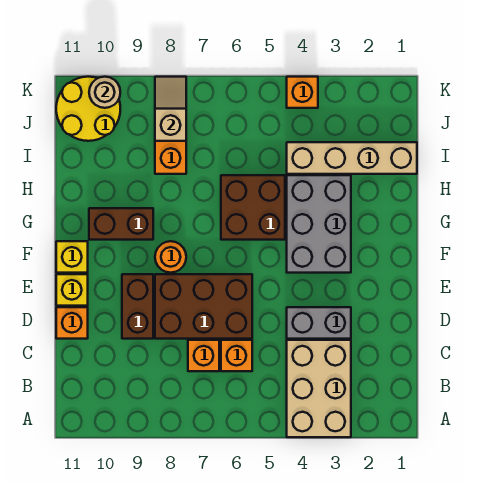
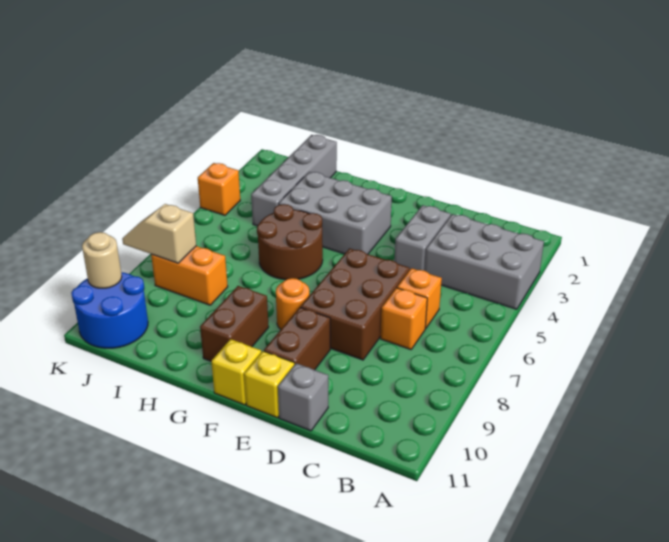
tan 2x3 brick [287,340,351,437] -> grey 2x3 brick [425,214,544,309]
brown 1x2 brick [122,274,153,339] -> brown 1x2 brick turned to [264,307,330,370]
orange 1x1 brick [56,307,88,339] -> grey 1x1 brick [278,363,328,431]
brown 2x2 brick [221,175,285,240] -> brown 2x2 round brick [257,204,323,280]
tan 1x4 brick [287,142,417,174] -> grey 1x4 brick [251,135,337,226]
yellow 2x2 round brick [56,77,120,141] -> blue 2x2 round brick [71,272,148,348]

